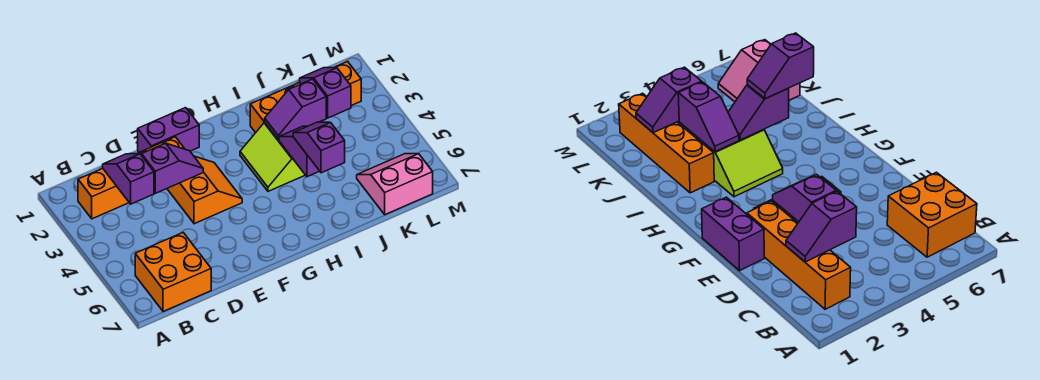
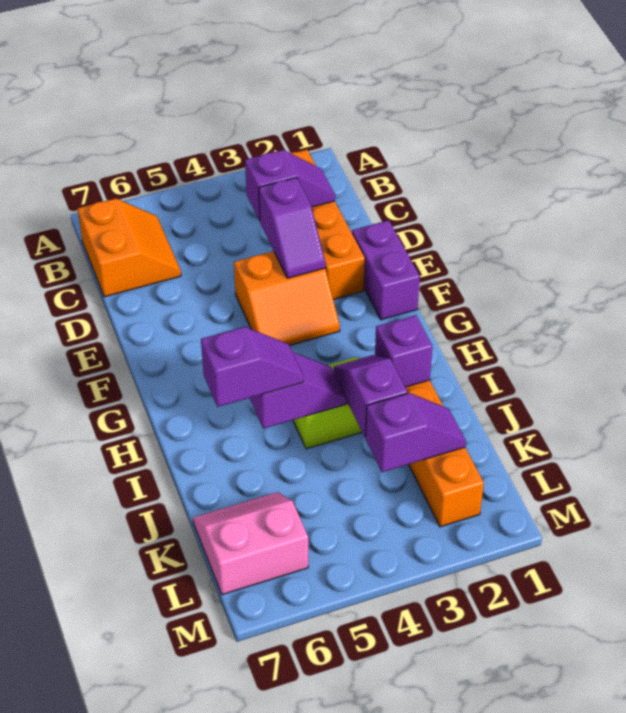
orange 2x2 brick [135,233,211,312] -> orange 2x2 slope [78,198,181,297]
none -> purple 1x1 brick [375,315,432,387]
pink 2x2 slope [357,154,433,215] -> pink 2x2 slope turned to [193,492,308,595]

